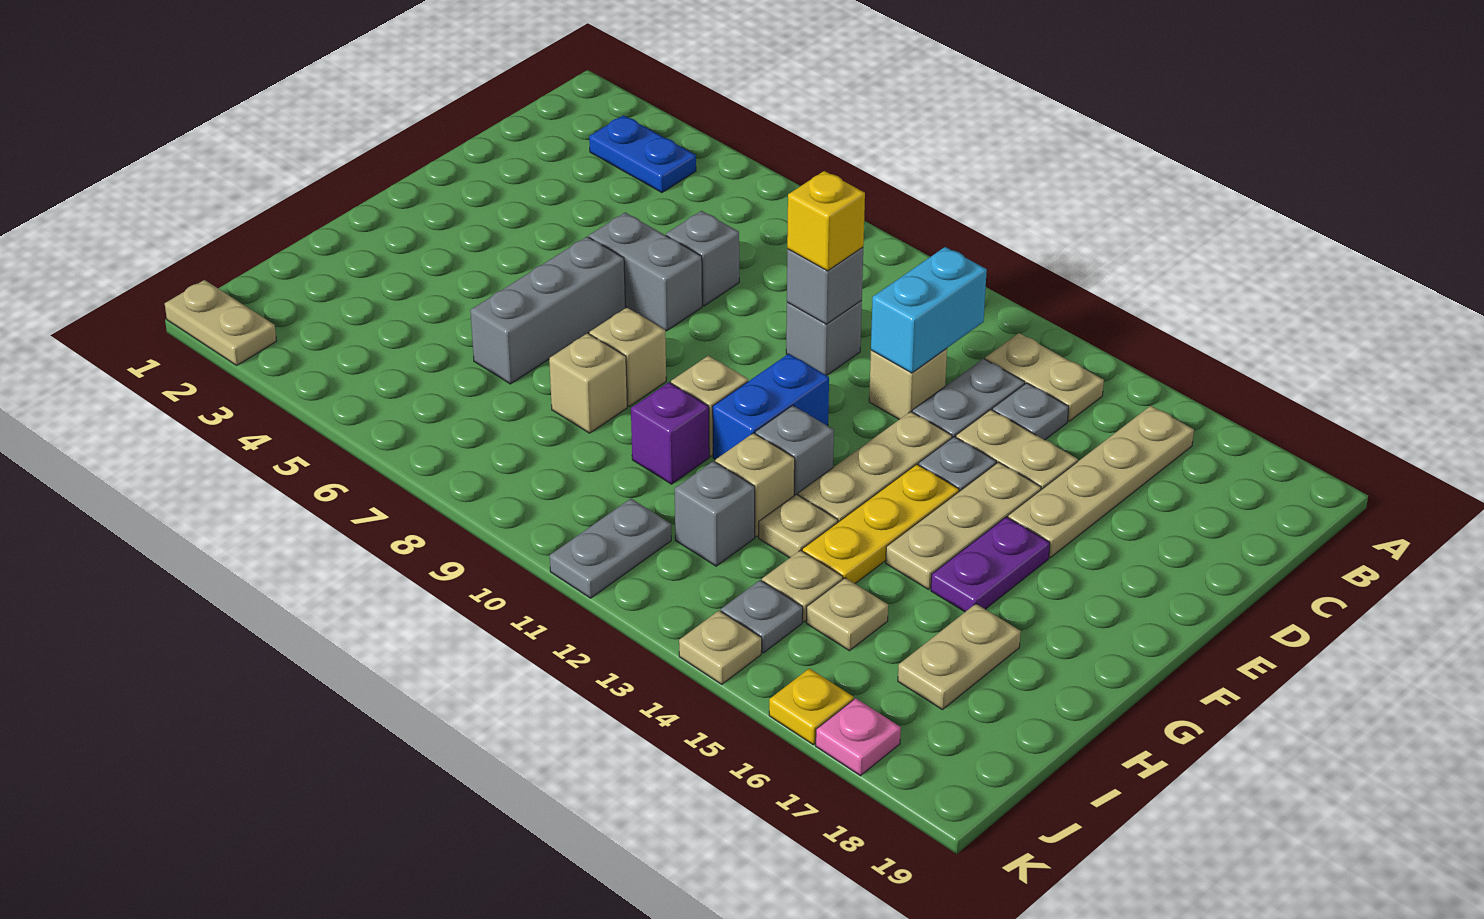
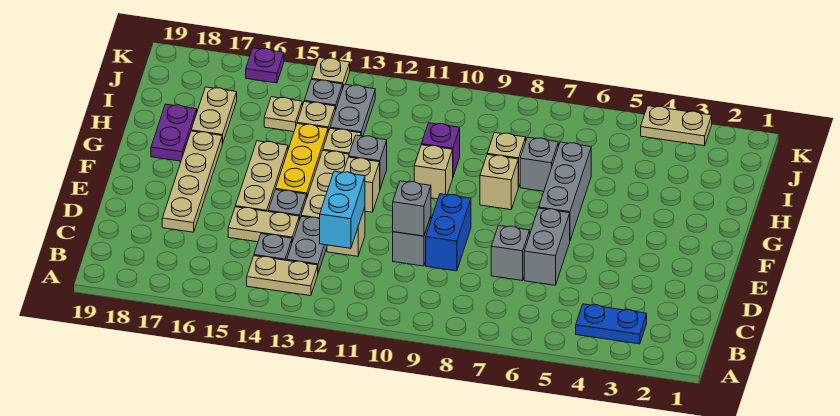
tan 1x4 plate [1008,406,1194,558] -> tan 1x4 plate moved to [162,131,222,232]
yellow 1x1 brick [787,171,865,271] -> none
grey 1x2 brick [589,213,702,331] -> grey 1x2 brick turned to [524,208,570,285]
blue 1x2 brick [713,354,829,459] -> blue 1x2 brick moved to [426,194,471,271]
purple 1x2 plate [931,517,1050,612] -> purple 1x2 plate moved to [151,104,197,161]
tan 1x1 brick [715,433,795,537] -> tan 1x1 brick moved to [344,157,380,212]
grey 1x1 brick [675,461,755,566] -> grey 1x1 brick moved to [520,137,558,191]
grey 1x2 plate [550,499,671,598] -> grey 1x2 plate moved to [330,84,375,136]
tan 1x2 plate [165,280,276,365] -> tan 1x2 plate moved to [641,106,712,146]
yellow 1x1 plate [769,668,853,745] -> purple 1x1 plate [246,48,284,83]
pink 1x1 plate [816,698,901,776] -> none

